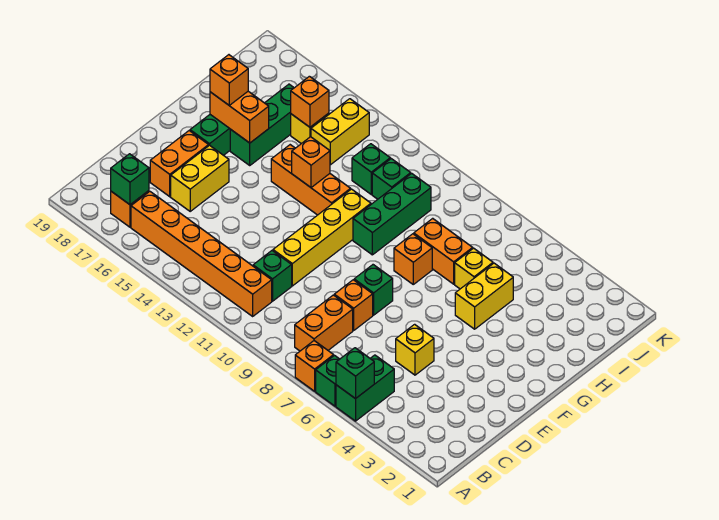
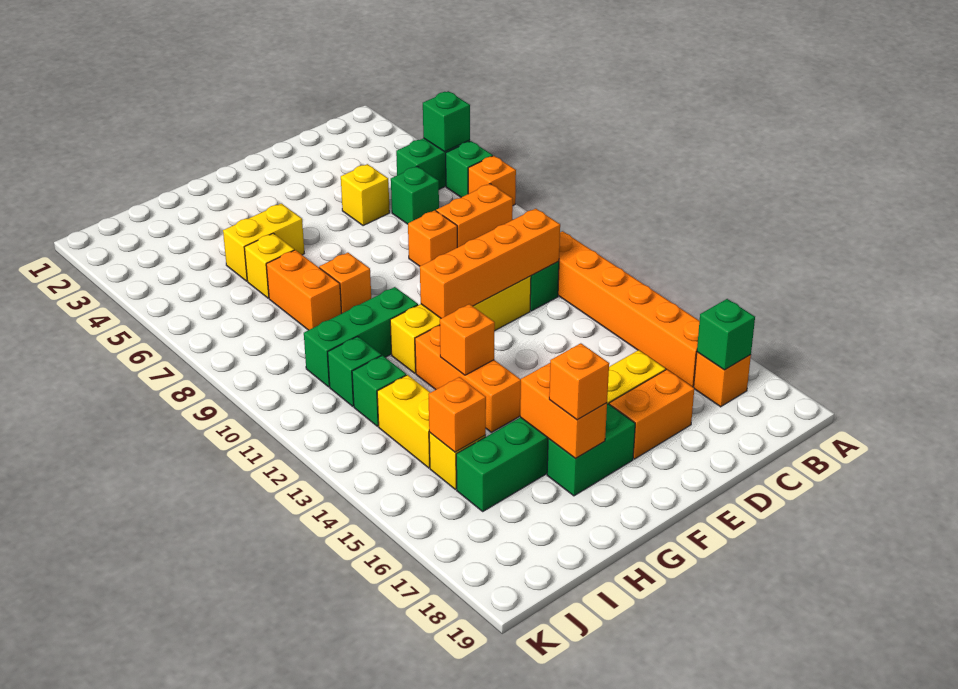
none -> orange 1x4 brick [420,209,560,318]
green 1x1 brick [354,265,393,315] -> green 1x1 brick moved to [391,166,439,224]
yellow 1x2 brick [311,99,369,165] -> yellow 1x2 brick turned to [377,375,430,468]

